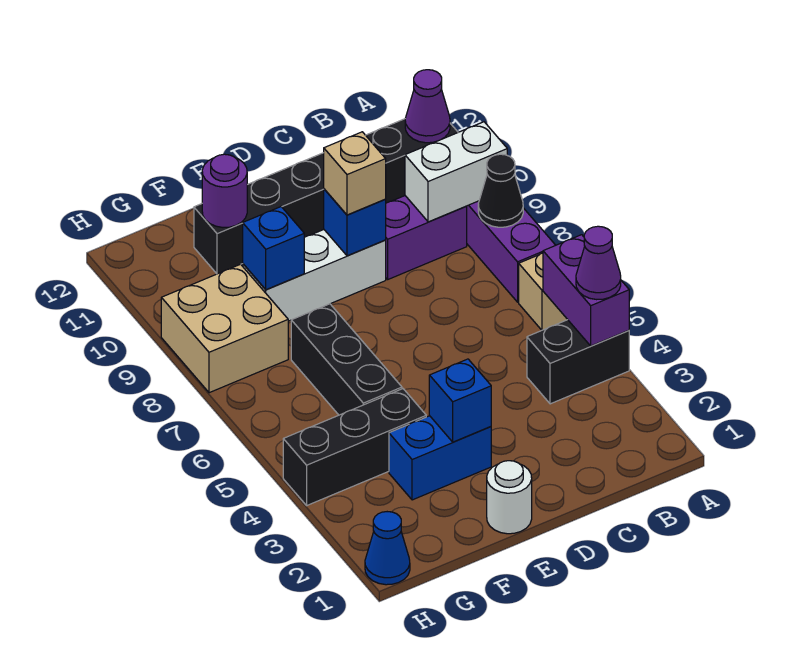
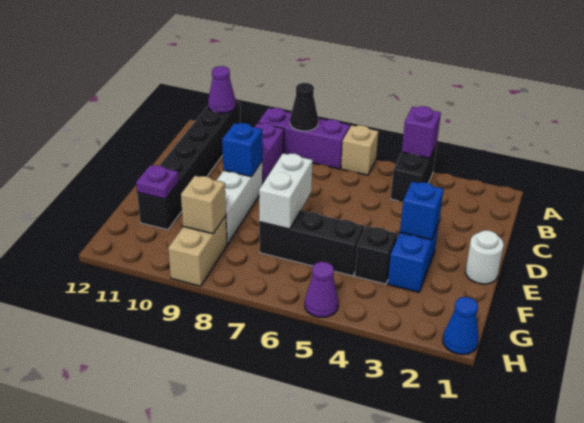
purple 1x2 brick [543,235,629,346] -> purple 1x1 brick [402,106,441,158]
purple 1x1 cone [576,226,621,300] -> purple 1x1 cone moved to [305,262,338,318]
white 1x2 brick [405,122,507,222] -> white 1x2 brick moved to [259,153,313,229]
tan 1x1 brick [324,132,386,215] -> tan 1x1 brick moved to [181,176,226,234]
black 1x3 brick [283,389,426,505] -> black 1x1 brick [355,226,398,284]
blue 1x1 brick [243,207,304,290] -> none
purple 1x1 round brick [202,154,247,227] -> purple 1x1 plate [136,165,179,199]
tan 2x2 brick [161,264,288,393] -> tan 1x2 brick [168,216,227,286]

